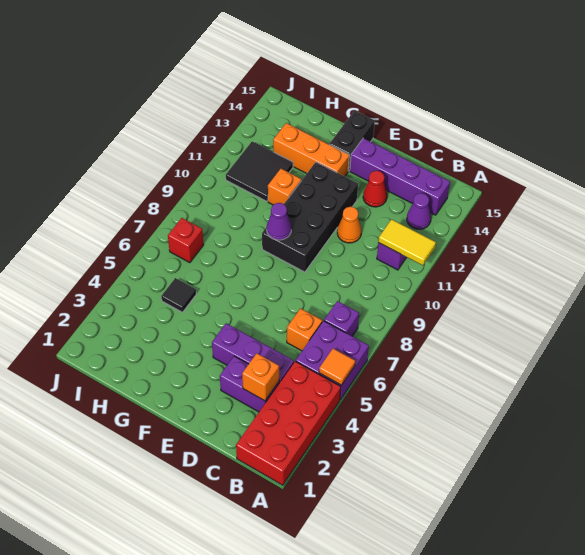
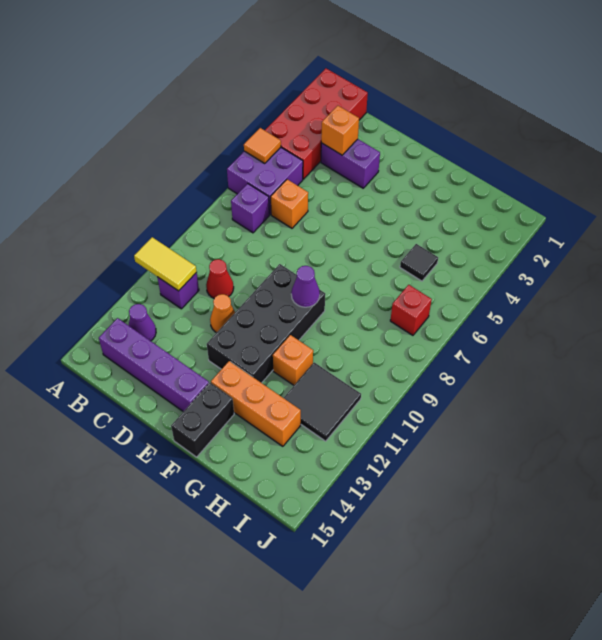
purple 1x3 brick [212,323,294,383] -> none
red 1x1 cone [363,171,387,207] -> red 1x1 cone moved to [206,259,234,298]

